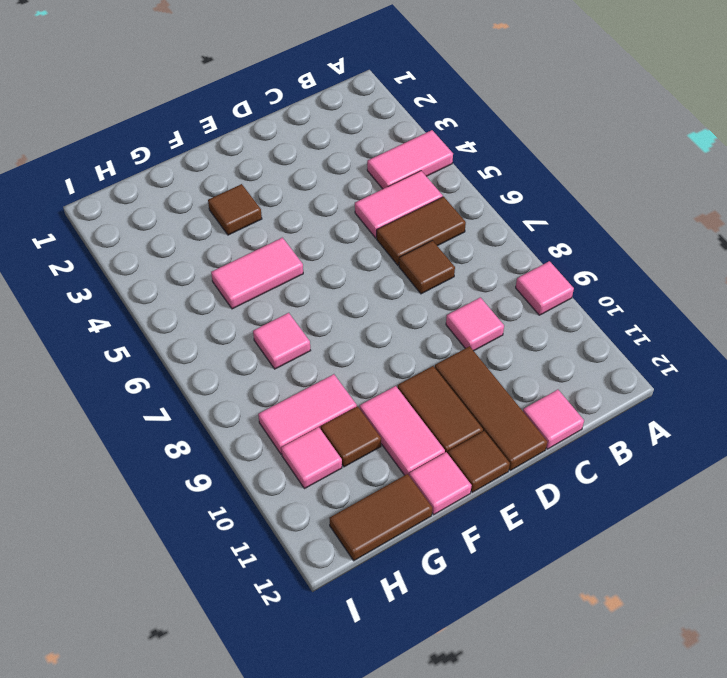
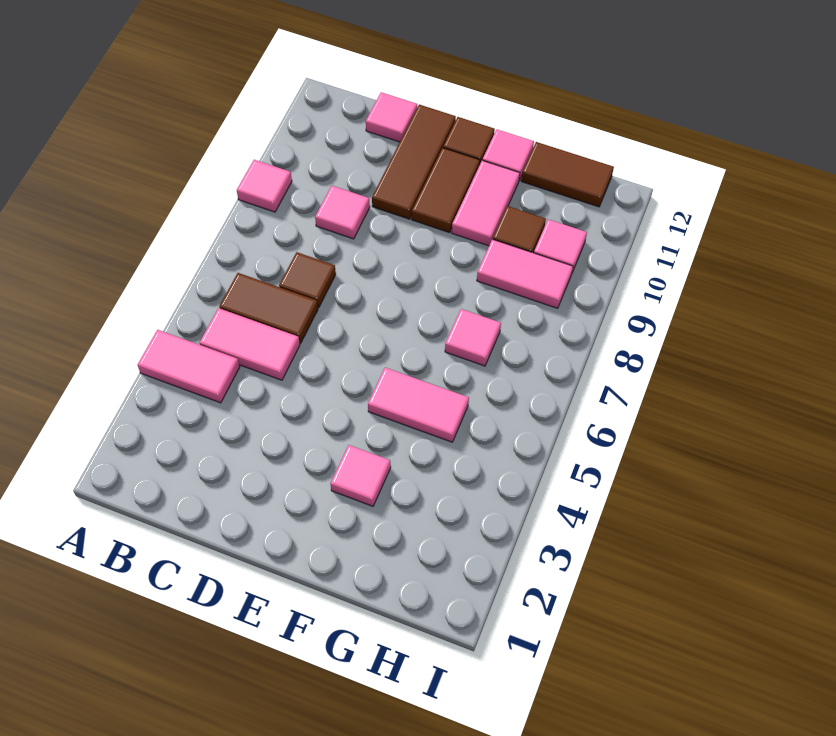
brown 1x1 tile [208,184,262,235] -> pink 1x1 tile [331,445,391,506]

